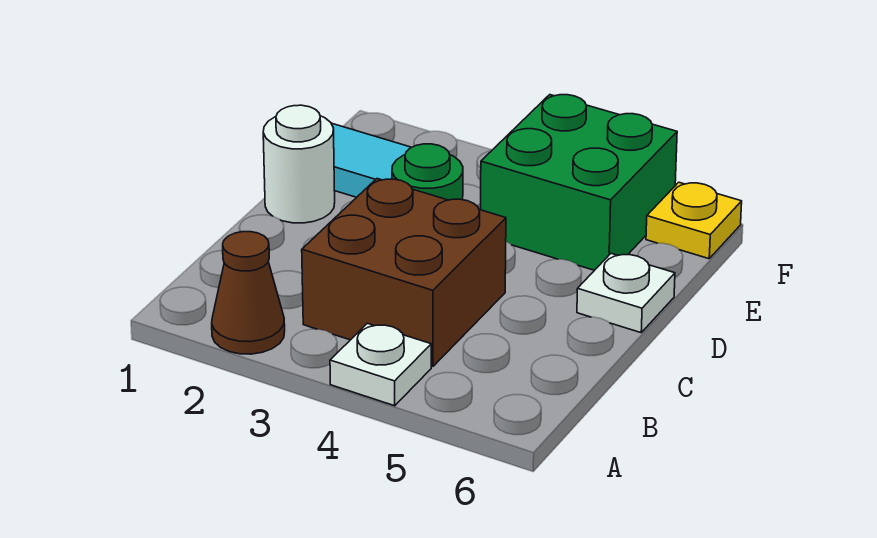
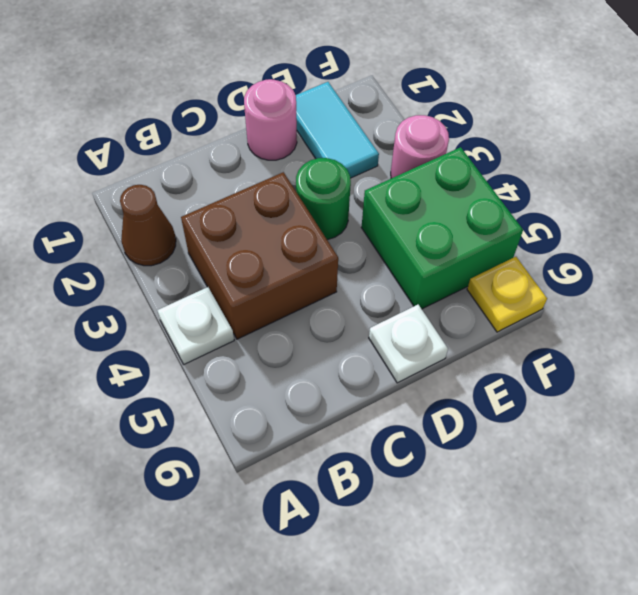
white 1x1 round brick [263,105,335,223] -> pink 1x1 round brick [244,79,297,160]
none -> pink 1x1 round brick [391,115,449,178]

